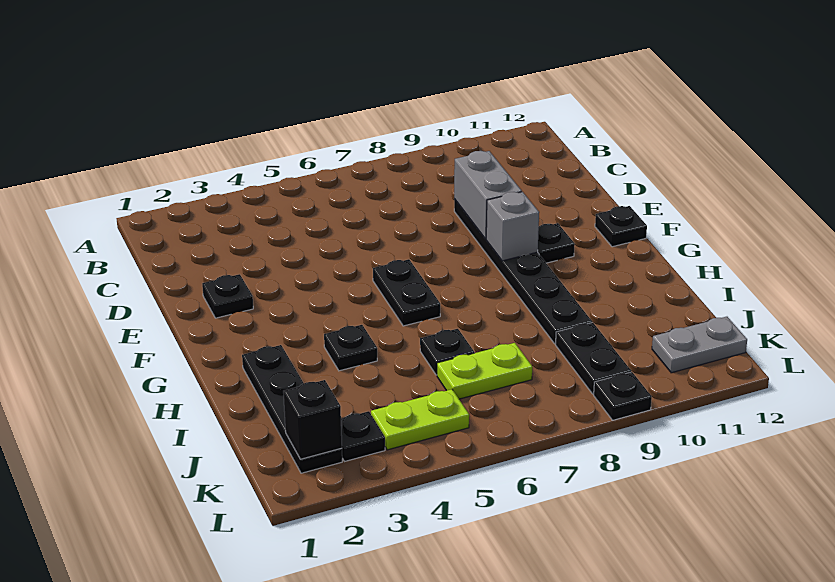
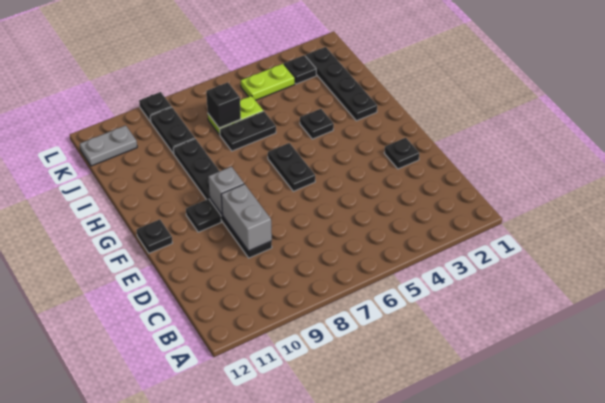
black 1x1 plate [420,329,474,375] -> black 1x2 plate [220,111,276,151]
black 1x1 brick [283,380,342,459] -> black 1x1 brick moved to [206,82,241,128]

